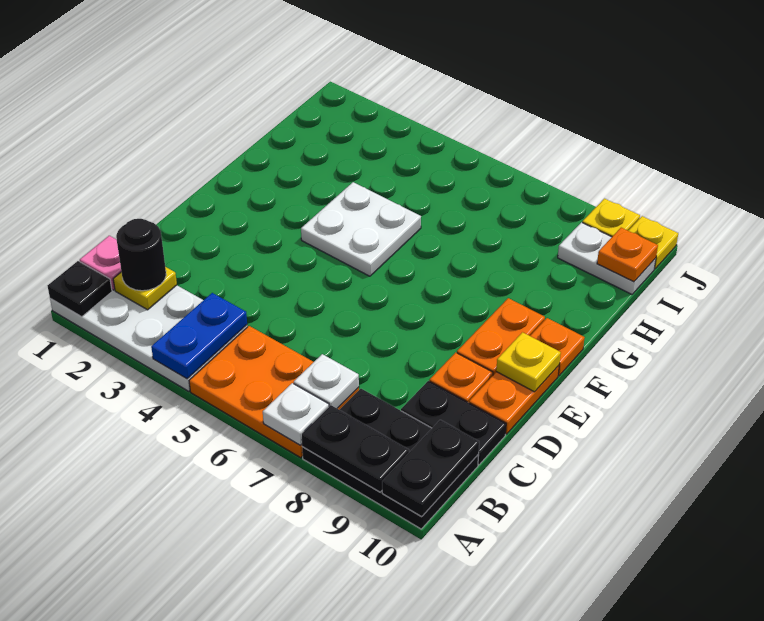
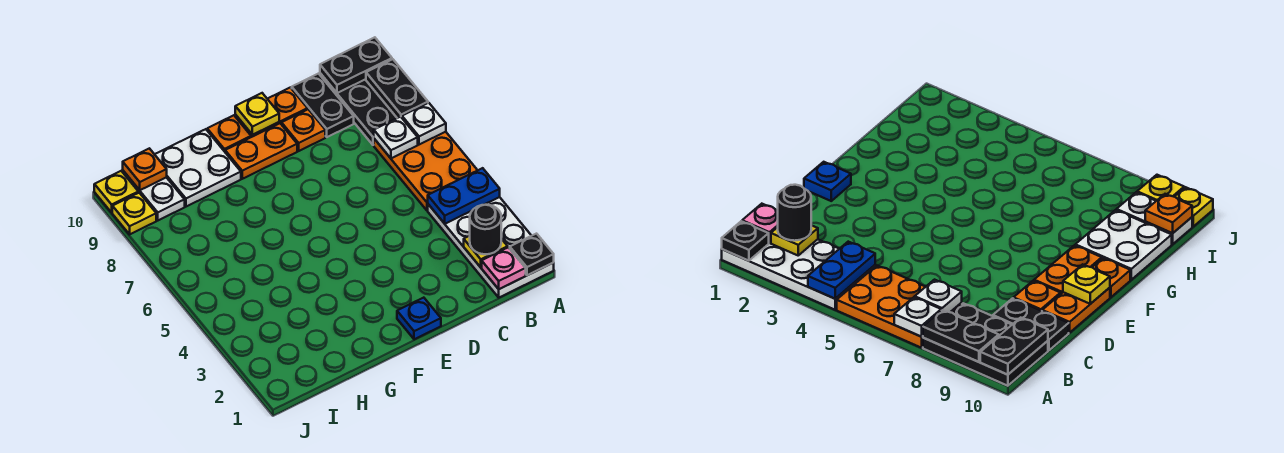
none -> blue 1x1 plate [397,298,441,339]
white 2x2 plate [301,182,421,276] -> white 2x2 plate moved to [155,129,241,207]

